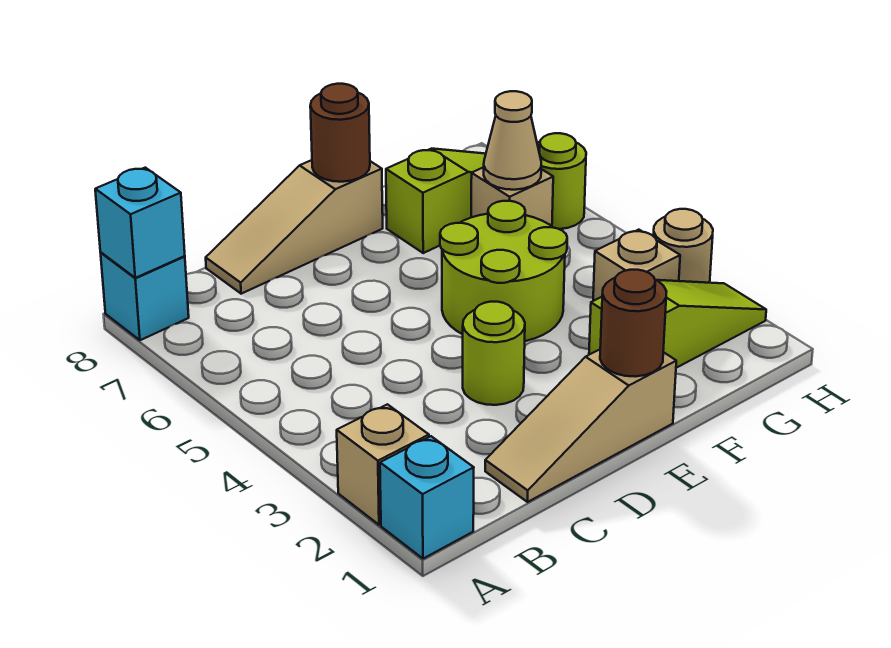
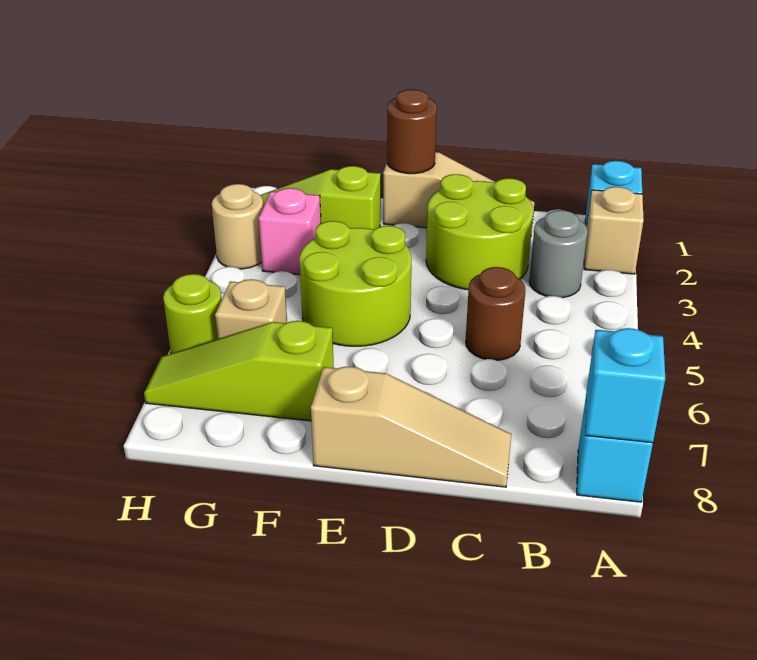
none -> grey 1x1 round brick [529,210,588,298]
lime 1x1 round brick [463,302,525,405] -> lime 2x2 round brick [426,174,533,290]
brown 1x1 round brick [310,84,370,182] -> brown 1x1 round brick moved to [466,267,525,360]
tan 1x1 brick [593,230,680,301] -> pink 1x1 brick [259,188,321,275]
tan 1x1 cone [484,91,541,190] -> none

